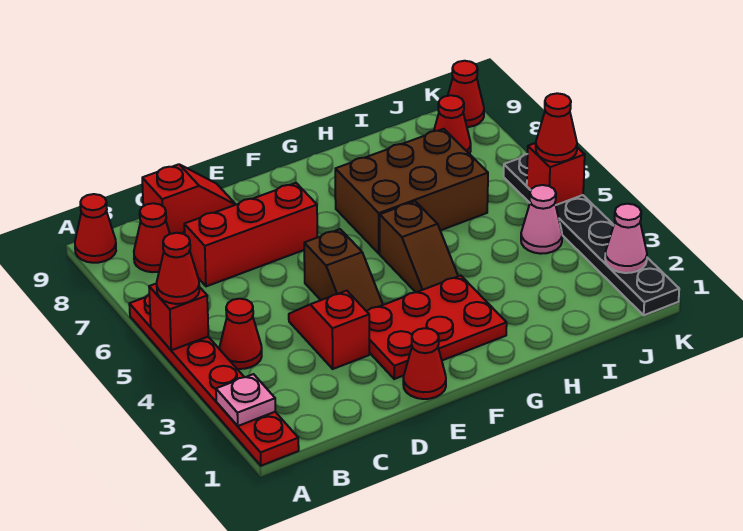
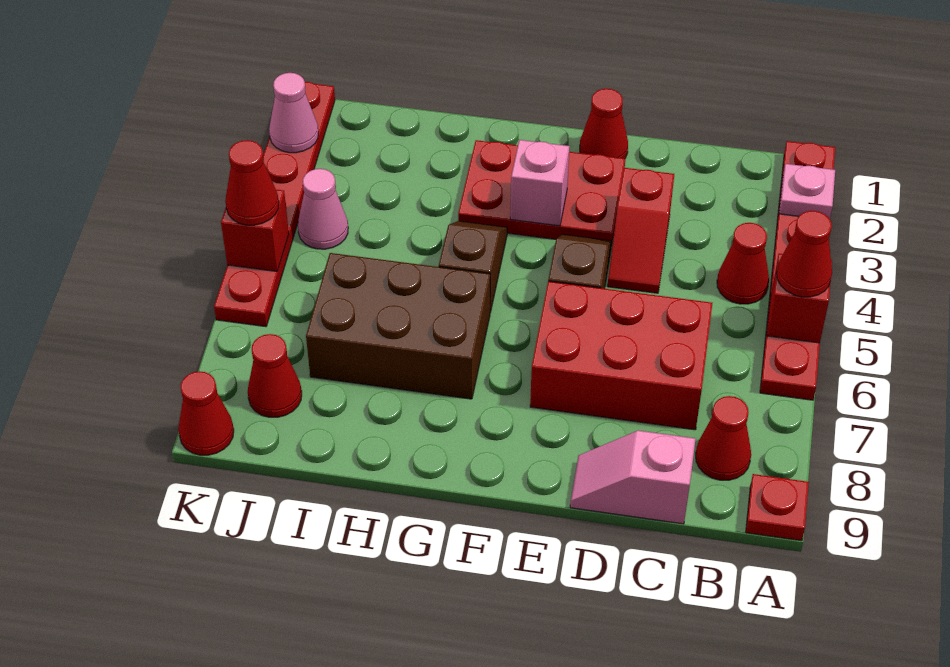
red 1x1 cone [75,194,116,263] -> red 1x1 plate [746,474,809,541]
red 1x3 brick [184,183,317,286] -> red 2x3 brick [530,281,712,430]
red 1x2 slope [142,164,236,234] -> pink 1x2 slope [570,430,696,524]
none -> pink 1x1 brick [510,140,570,226]
black 1x6 plate [504,154,679,315] -> red 1x6 plate [214,82,335,327]

